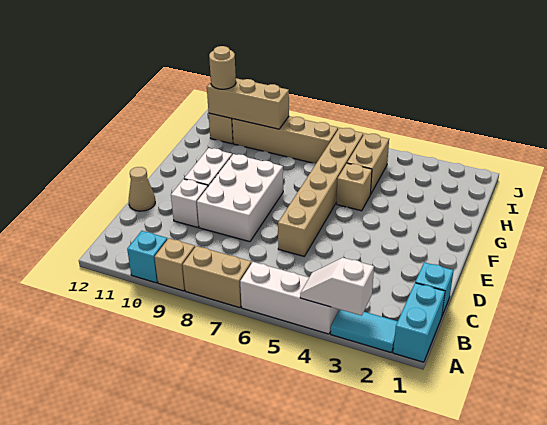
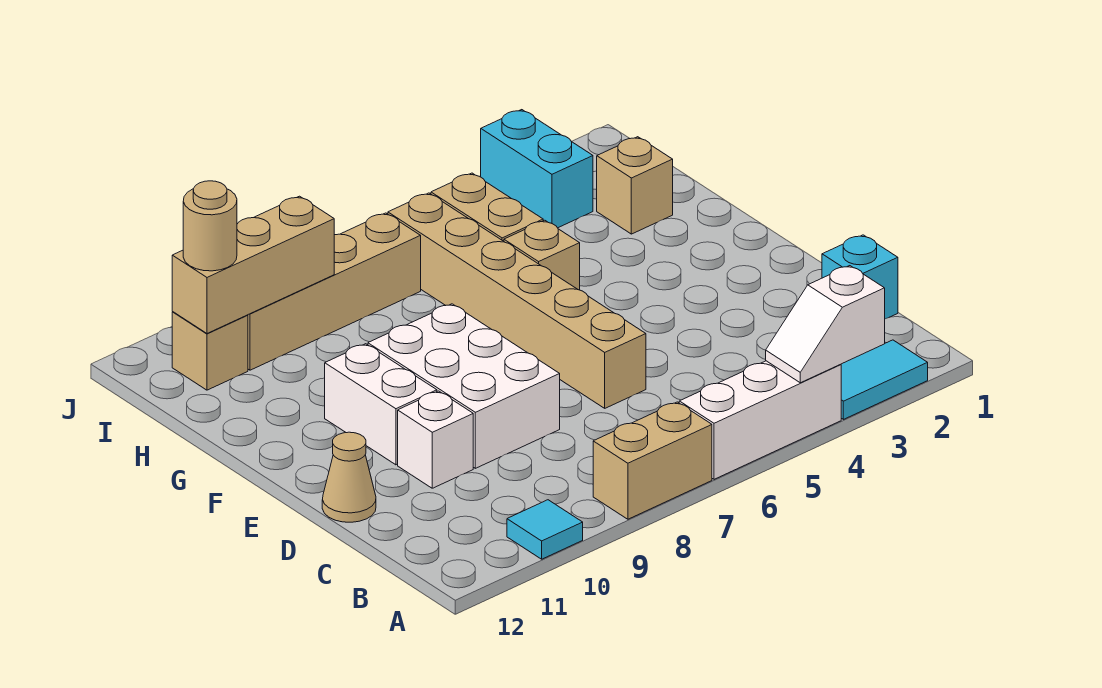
cyan 1x2 brick [393,283,445,362] -> cyan 1x2 brick moved to [481,110,593,228]
tan 1x1 brick [155,238,195,291] -> tan 1x1 brick moved to [597,137,673,234]
cyan 1x1 brick [127,231,167,283] -> cyan 1x1 tile [507,500,583,559]

